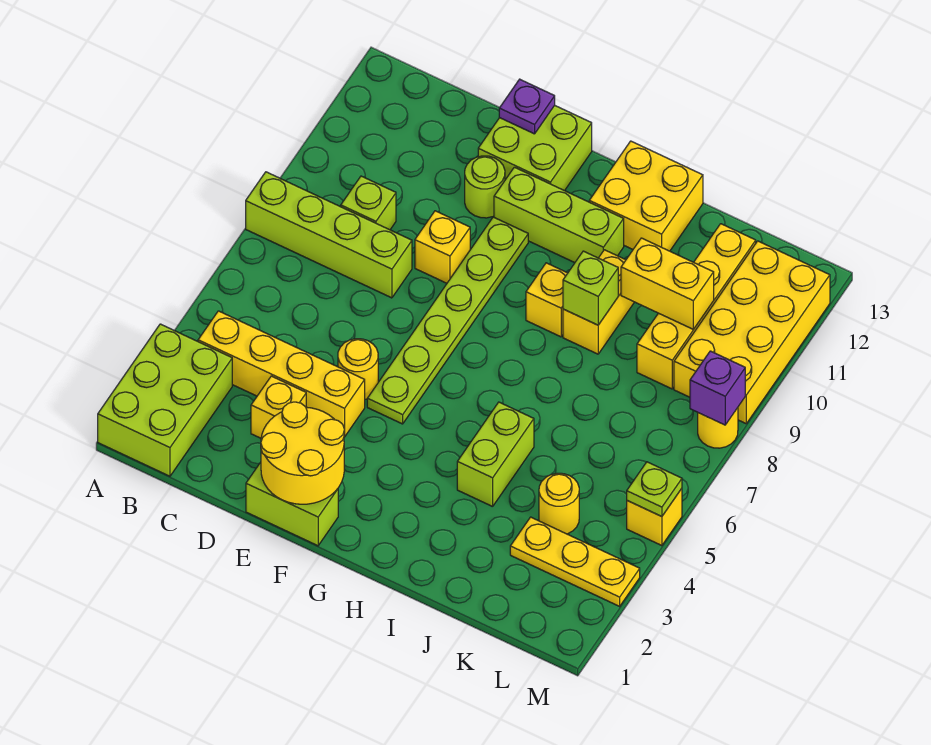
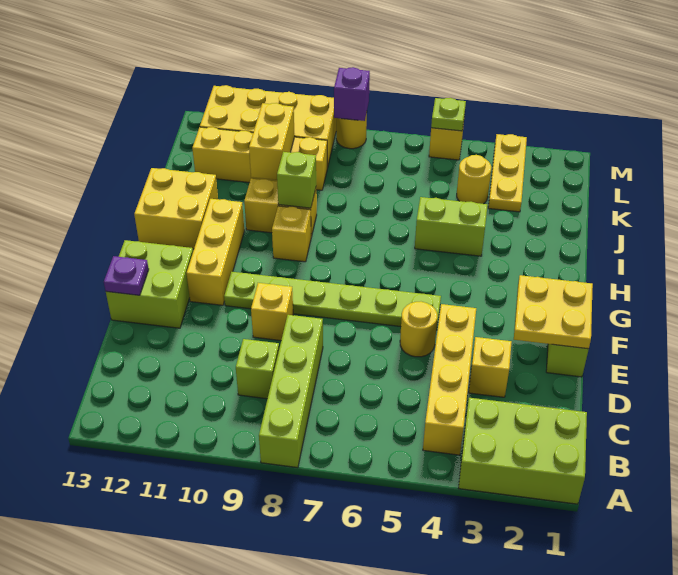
yellow 2x2 round brick [261,402,345,504] -> yellow 2x2 plate [514,275,593,349]
lime 1x1 round brick [465,156,505,218] -> none
lime 1x3 brick [494,167,624,263] -> yellow 1x3 brick [186,199,244,305]

